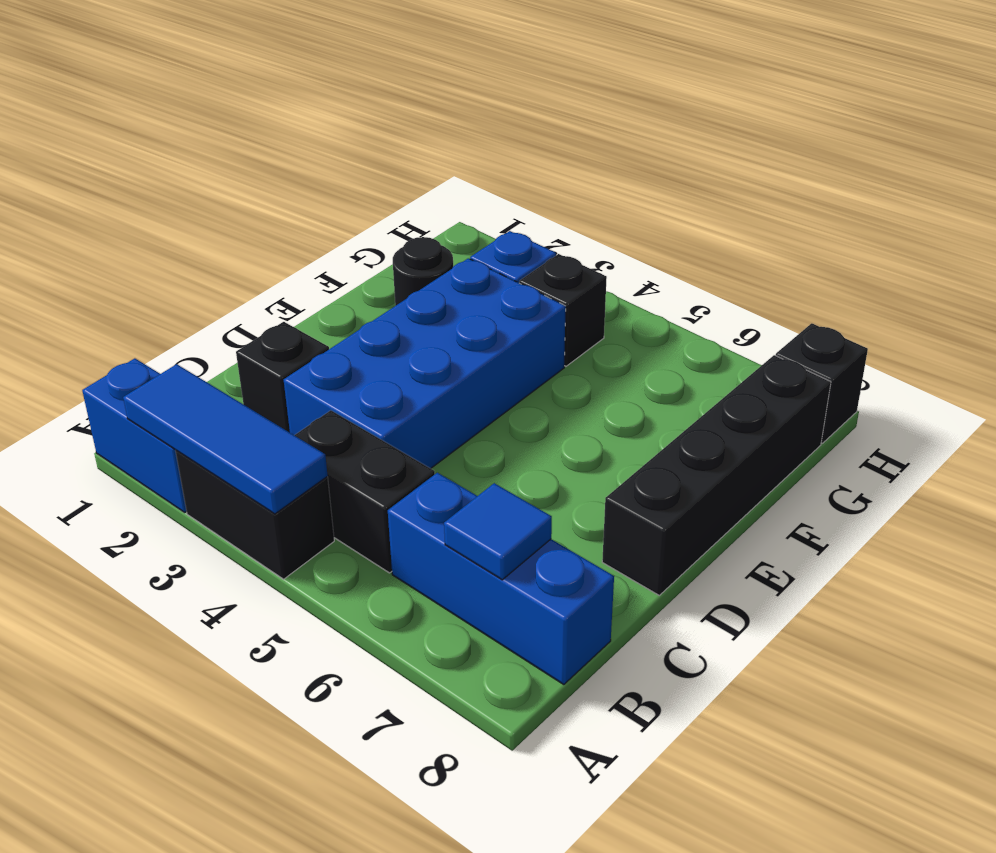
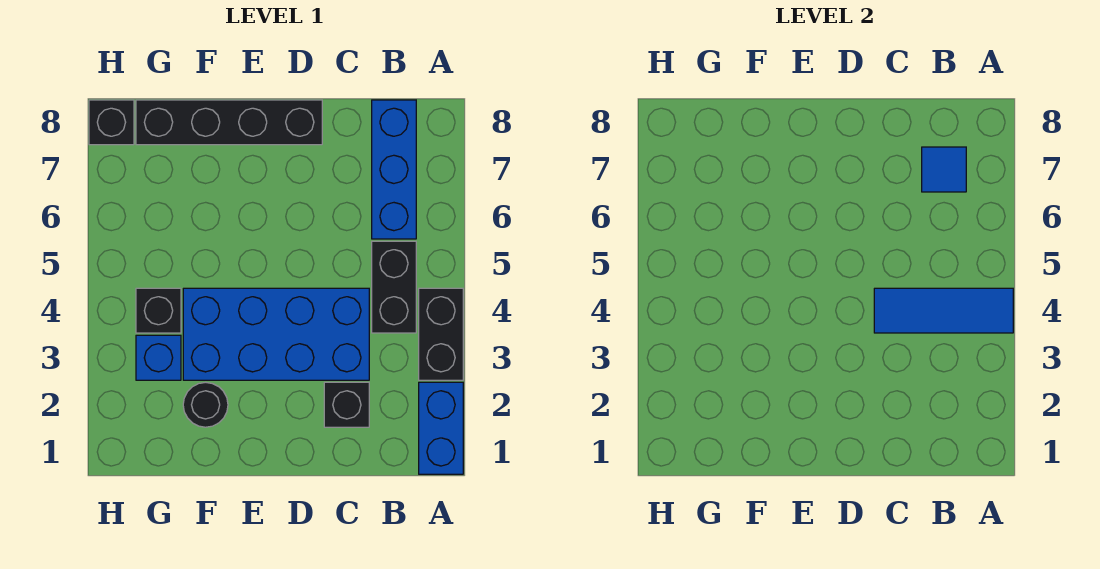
blue 1x3 tile [123,364,328,514] -> blue 1x3 tile turned to [874,288,1013,333]

